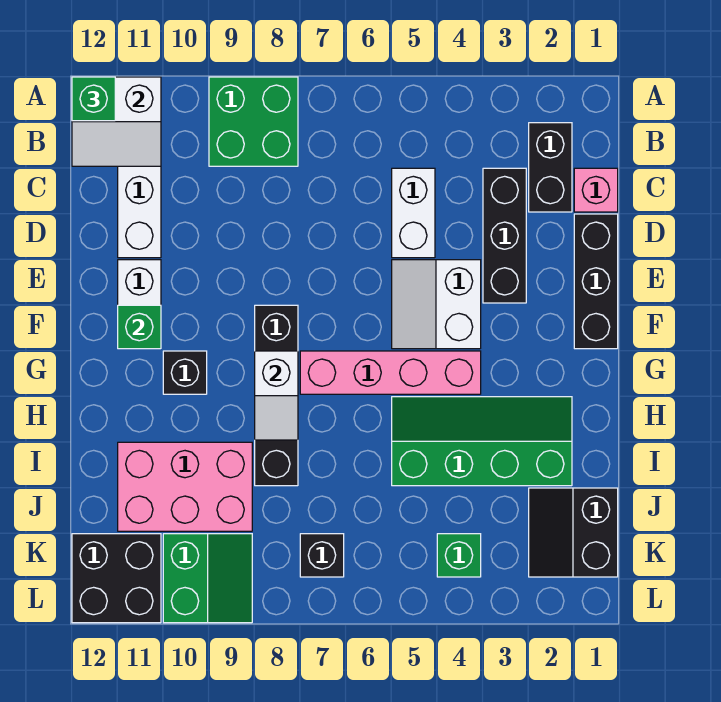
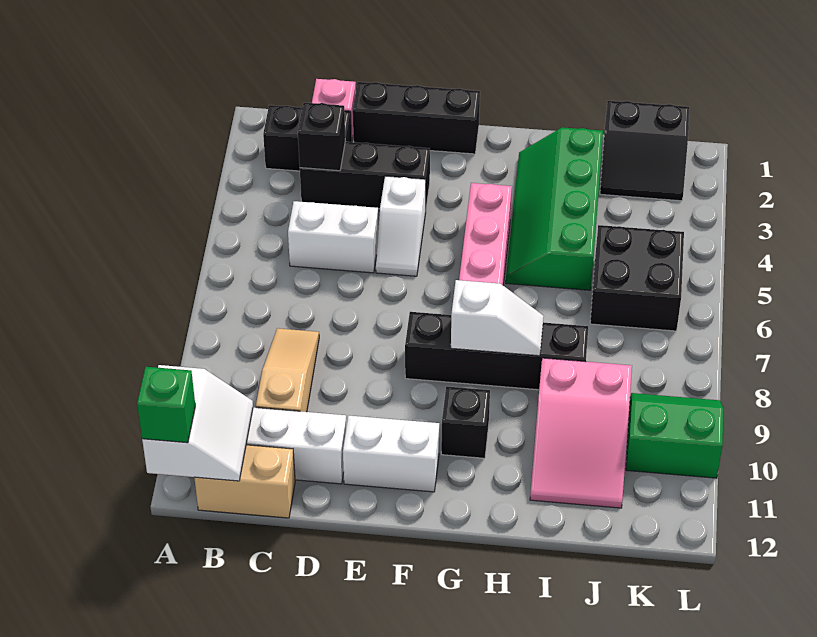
green 2x2 brick [209,77,298,166] -> none
none -> tan 1x2 brick [194,445,295,518]
none -> tan 1x3 slope [256,328,319,412]
white 2x2 slope [392,260,481,349] -> white 1x2 slope [376,176,426,276]
green 1x1 brick [118,305,161,349] -> none
pink 2x3 brick [118,442,252,531] -> pink 2x3 slope [530,358,632,508]
green 1x1 brick [437,534,481,577] -> none
black 1x1 brick [300,534,344,577] -> black 1x1 brick moved to [298,103,346,171]
black 2x2 brick [72,534,161,623] -> black 2x2 brick moved to [590,225,684,331]

